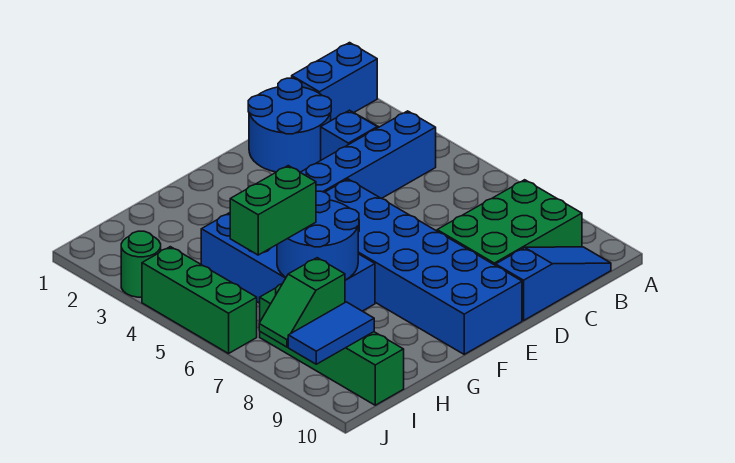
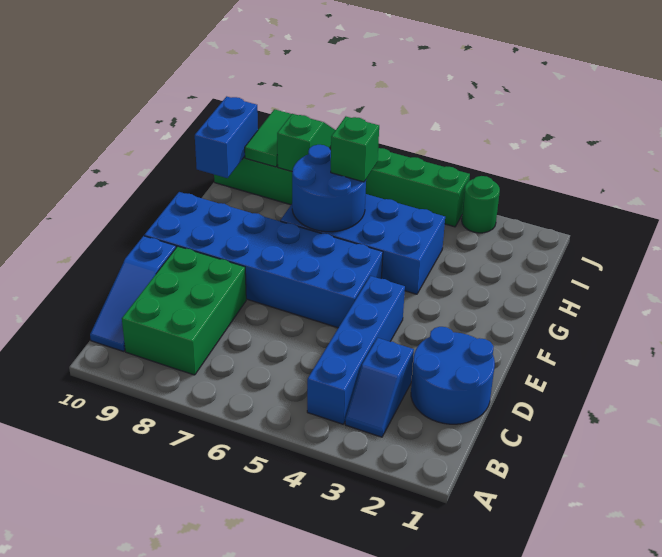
blue 1x2 brick [292,43,377,121] -> blue 1x2 brick moved to [195,97,258,178]
green 1x2 brick [230,166,316,255] -> green 1x1 brick [331,117,379,182]
blue 1x2 tile [288,302,374,364] -> green 1x2 tile [245,109,291,167]

